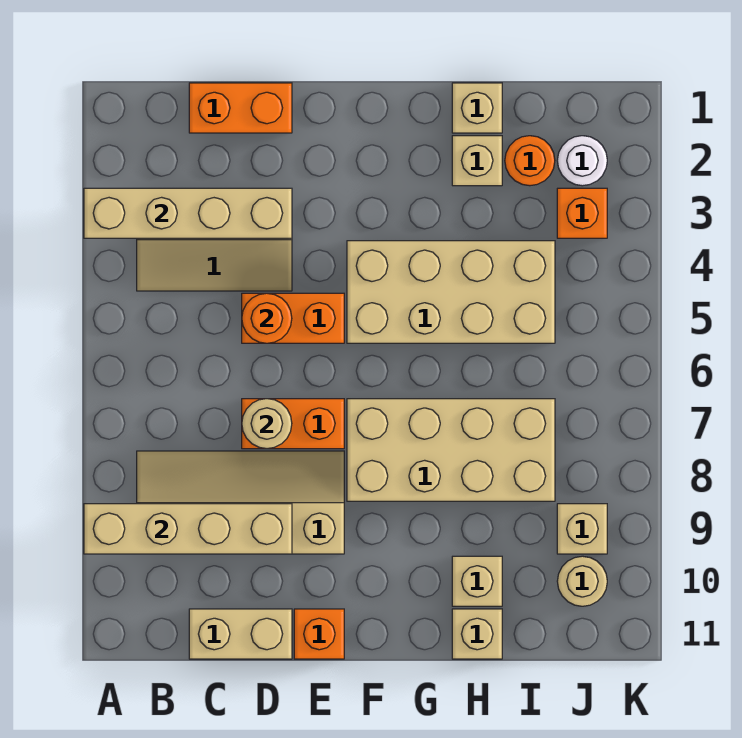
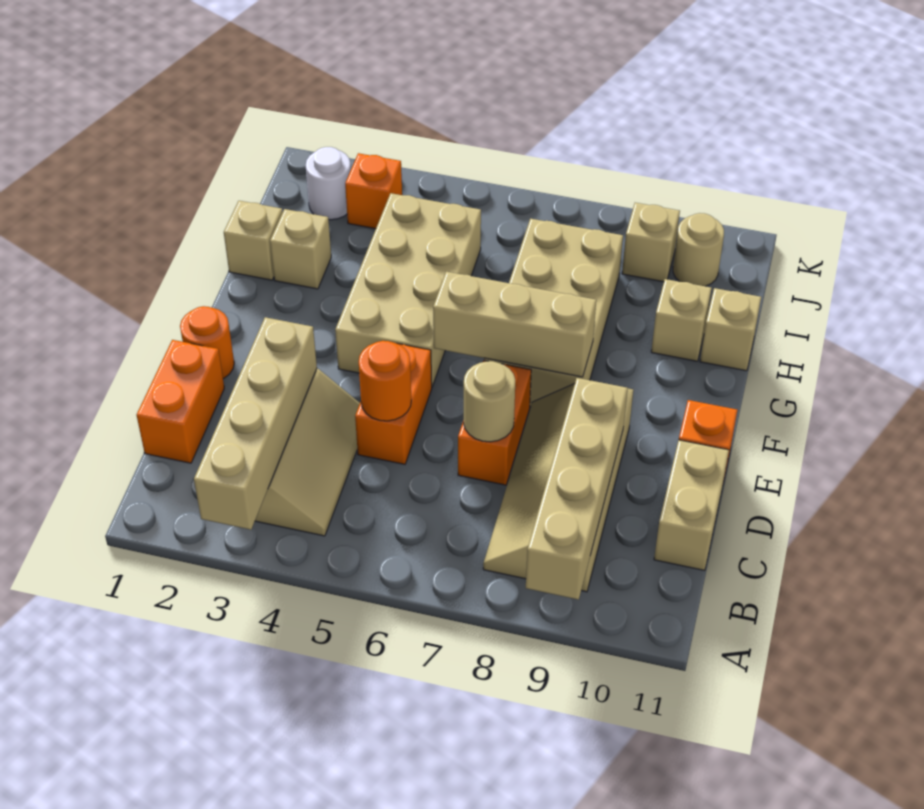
none -> tan 1x3 brick [433,272,596,377]
orange 1x1 round brick [505,136,555,186] -> orange 1x1 round brick moved to [180,306,234,379]

